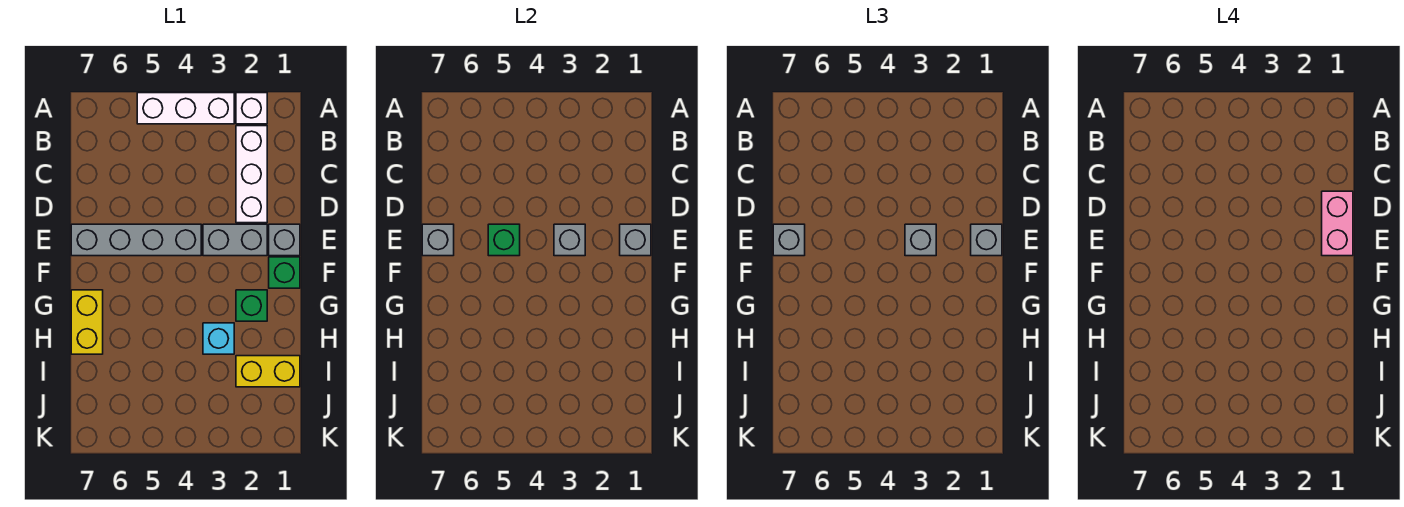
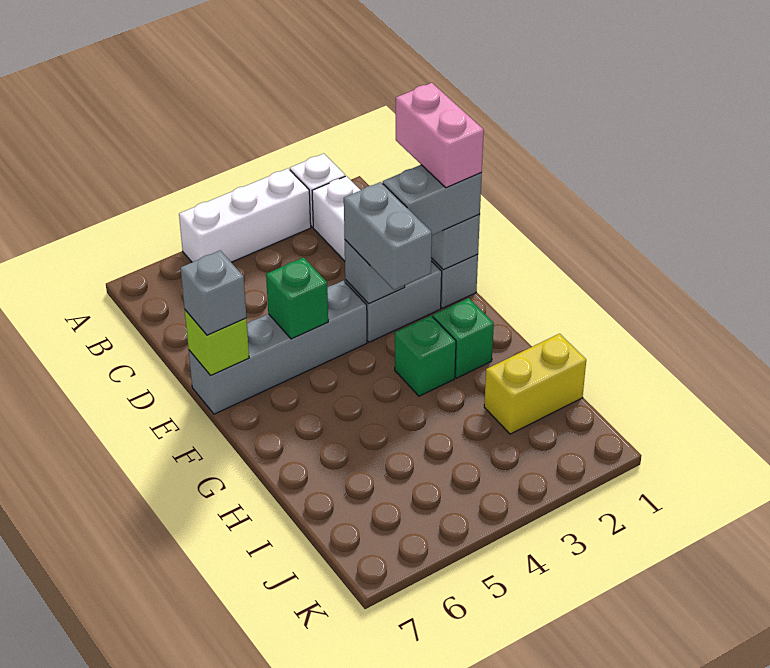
grey 1x1 brick [971,224,1002,256] -> grey 1x2 brick [383,165,482,235]
grey 1x1 brick [905,224,936,256] -> grey 1x2 brick [344,182,432,290]
grey 1x1 brick [422,224,454,256] -> lime 1x1 brick [185,310,249,376]
green 1x1 brick [269,257,300,288] -> green 1x1 brick moved to [395,316,456,396]
yellow 1x2 brick [71,290,103,354] -> none
cyan 1x1 brick [203,323,234,354] -> none

